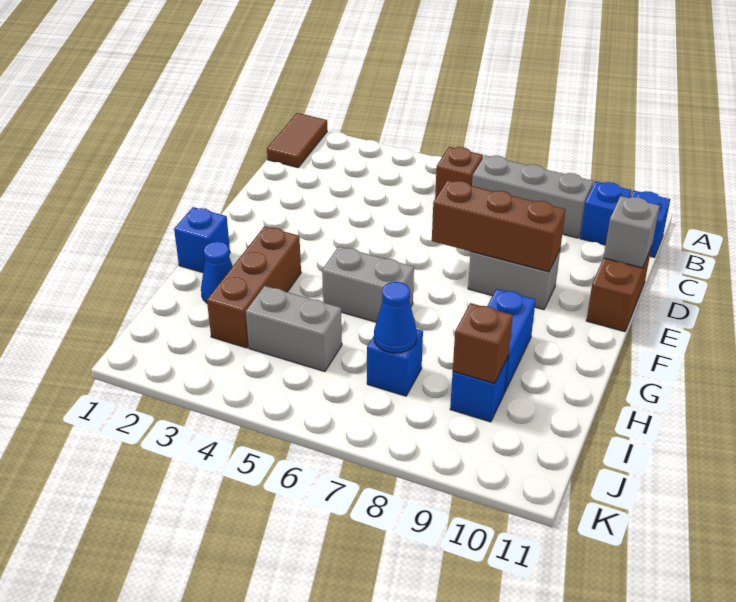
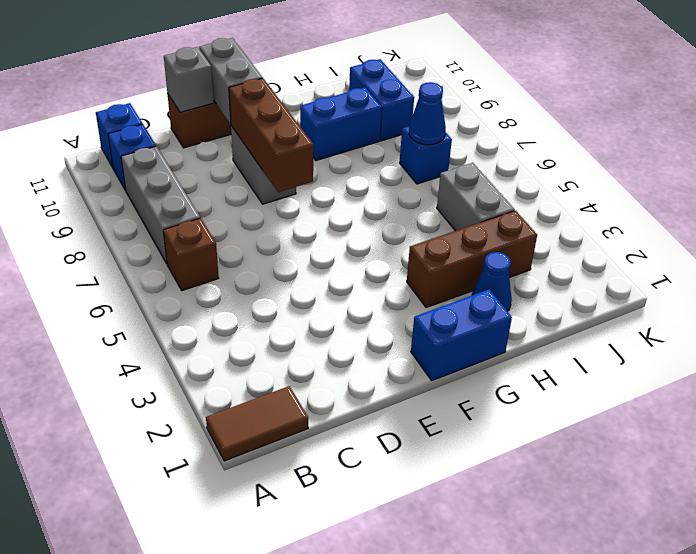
blue 1x1 brick [174,207,230,273] -> blue 1x2 brick [411,289,512,380]
grey 1x2 brick [322,247,414,322] -> grey 1x2 brick moved to [199,38,262,124]
blue 1x1 brick [450,357,508,422] -> blue 1x2 brick [349,59,414,141]
brown 1x1 brick [453,303,513,383] -> none

